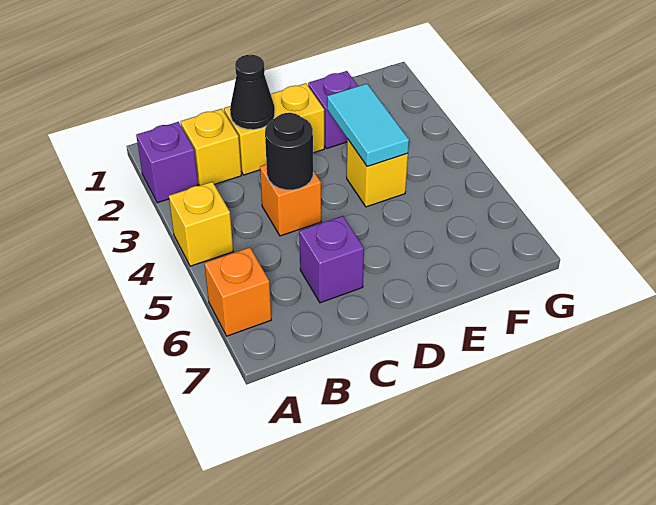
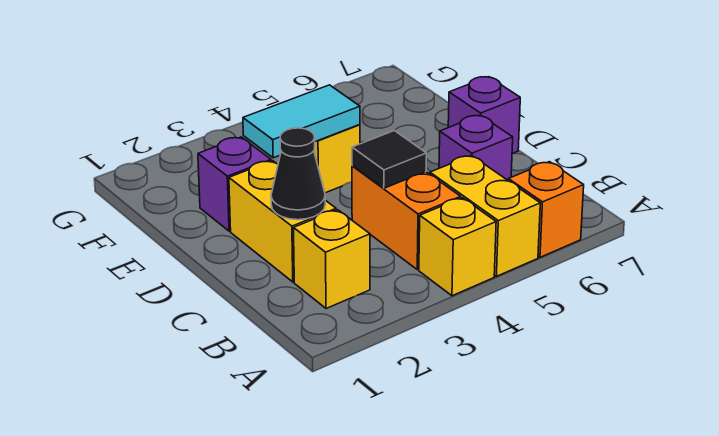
purple 1x1 brick [136,122,198,203] -> purple 1x1 brick moved to [448,77,520,154]
none -> yellow 1x2 brick [430,156,540,276]
orange 1x1 brick [260,164,321,236] -> orange 1x2 brick [352,166,461,270]
black 1x1 round brick [265,113,313,190] -> black 1x1 tile [352,131,427,188]

